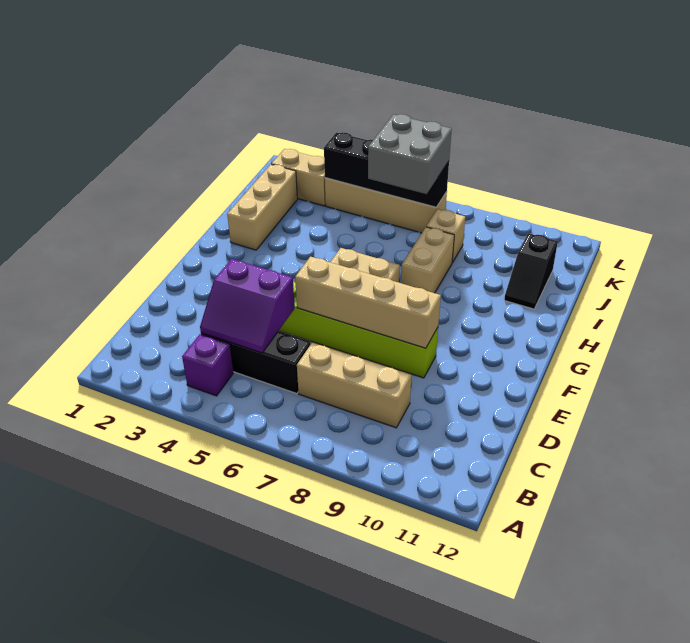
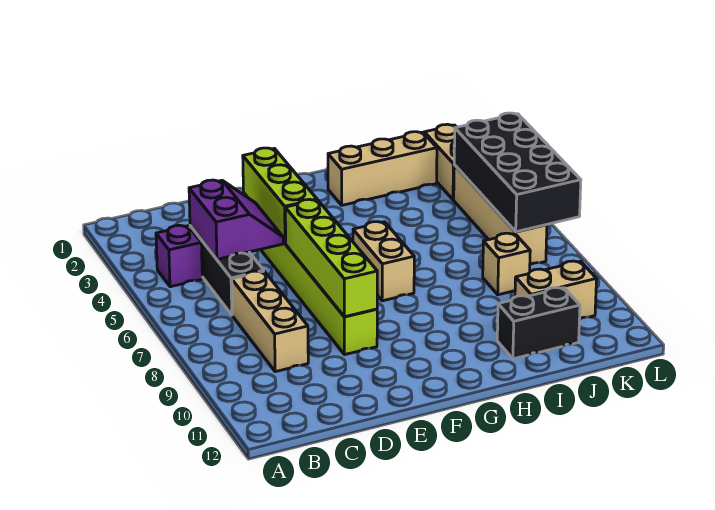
purple 2x2 slope [200,259,295,353] -> purple 2x2 slope turned to [189,180,283,259]
none -> lime 1x3 brick [243,148,317,244]
tan 1x4 brick [295,257,441,348] -> lime 1x4 brick [285,199,377,317]
tan 1x2 brick [401,227,454,293] -> tan 1x2 brick moved to [515,261,597,319]
black 1x2 slope [504,233,558,309] -> black 1x2 brick [497,287,580,359]
grey 2x2 brick [368,114,452,194] -> none
black 1x4 brick [324,132,449,207] -> black 2x4 brick [454,113,581,232]

